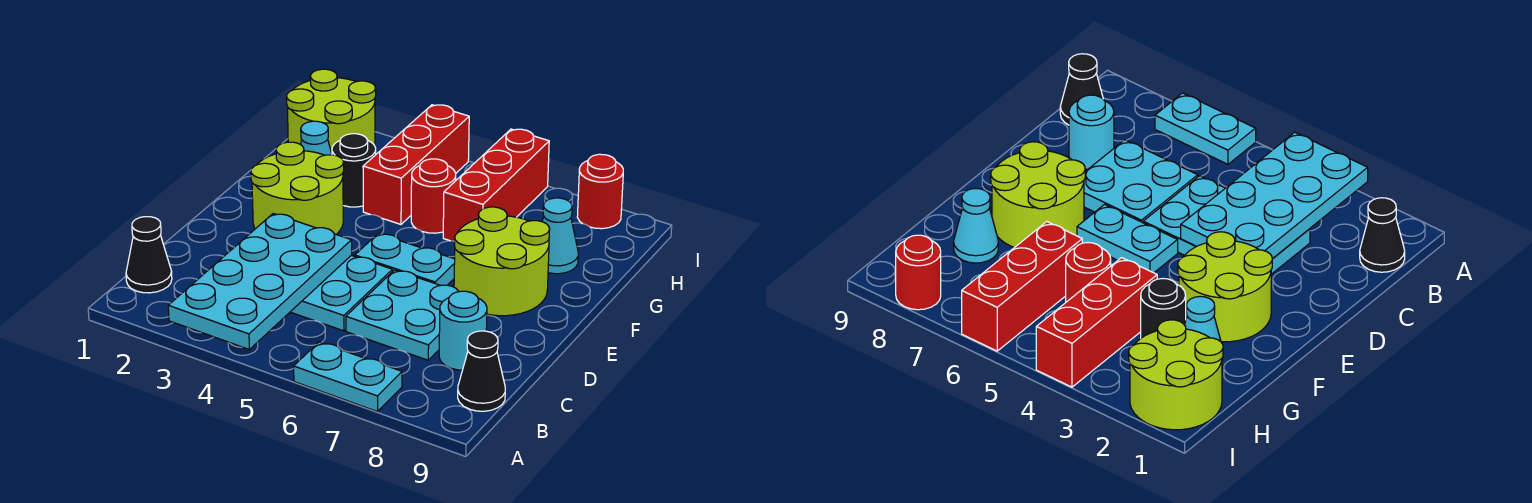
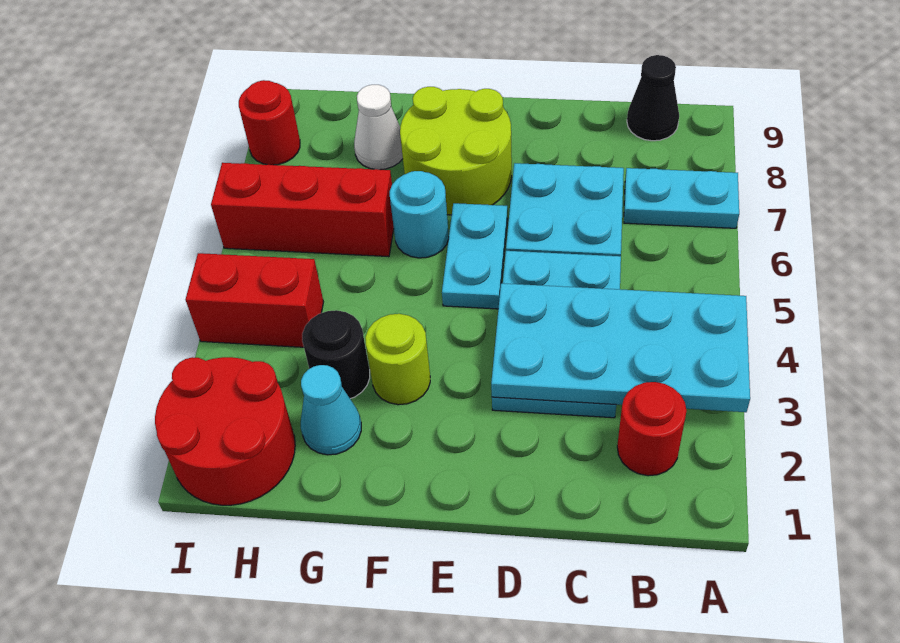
cyan 1x2 plate [294,342,402,412] -> cyan 1x2 plate turned to [624,168,739,228]
black 1x1 cone [126,217,172,293] -> none
cyan 1x1 round brick [439,291,487,370] -> cyan 1x1 round brick moved to [390,171,449,258]
lime 2x2 round brick [251,142,344,234] -> lime 1x1 round brick [365,314,430,405]
red 1x3 brick [363,105,469,224] -> red 1x2 brick [186,253,323,347]
red 1x1 round brick [411,159,456,233] -> red 1x1 round brick moved to [617,382,687,476]
cyan 1x1 cone [542,198,578,274] -> white 1x1 cone [354,85,403,170]
lime 2x2 round brick [287,69,376,154] -> red 2x2 round brick [155,357,295,505]

